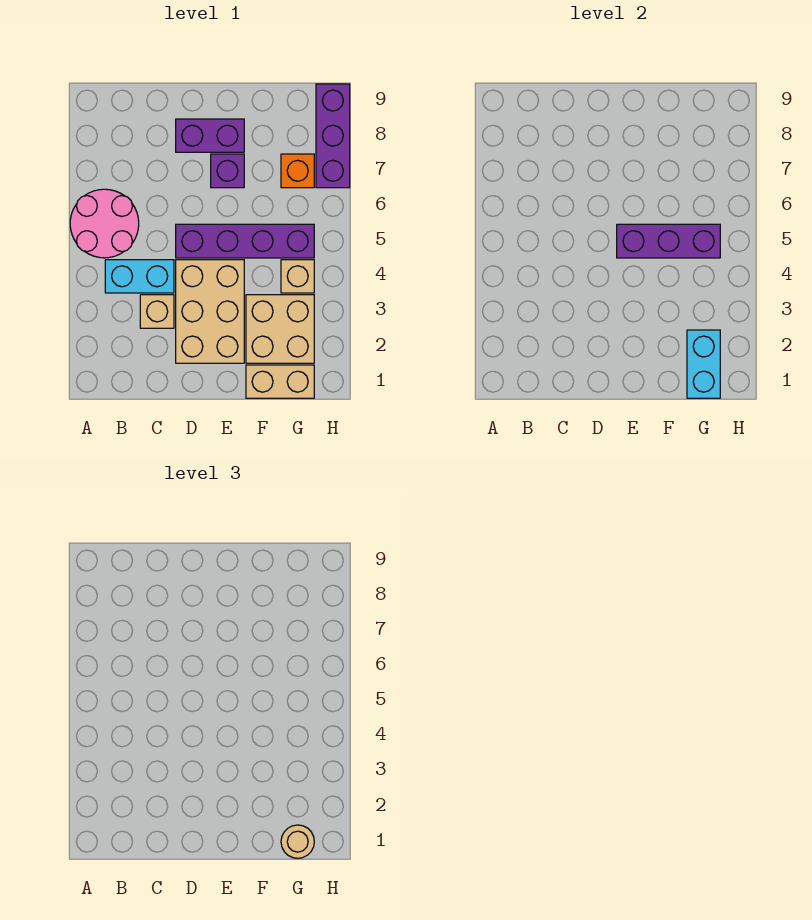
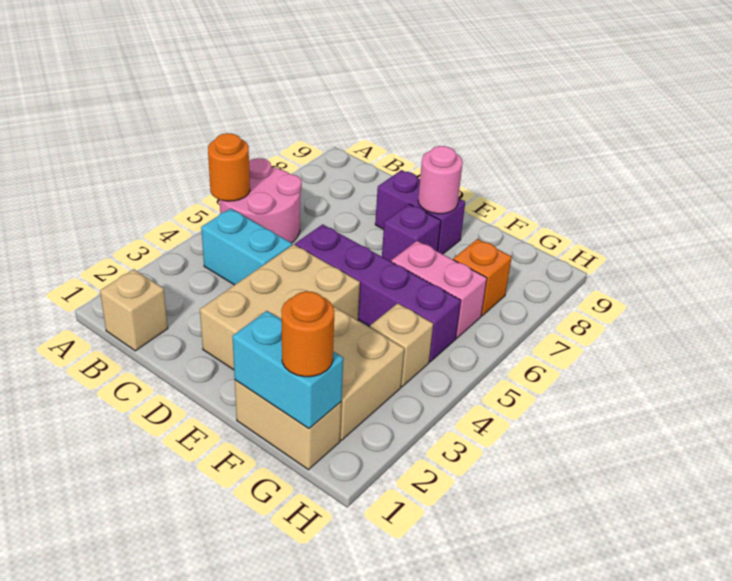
none -> orange 1x1 round brick [208,133,250,201]
tan 1x1 brick [140,295,174,328] -> tan 1x1 brick moved to [100,269,168,351]
purple 1x3 brick [617,224,720,258] -> none
none -> pink 1x1 round brick [418,146,463,214]
none -> pink 1x2 brick [391,241,487,338]
cyan 1x2 brick [687,330,720,398] -> cyan 1x2 brick turned to [232,311,343,429]
tan 1x1 round brick [281,825,314,858] -> orange 1x1 round brick [281,291,334,377]
purple 1x3 brick [316,84,350,188] -> none

